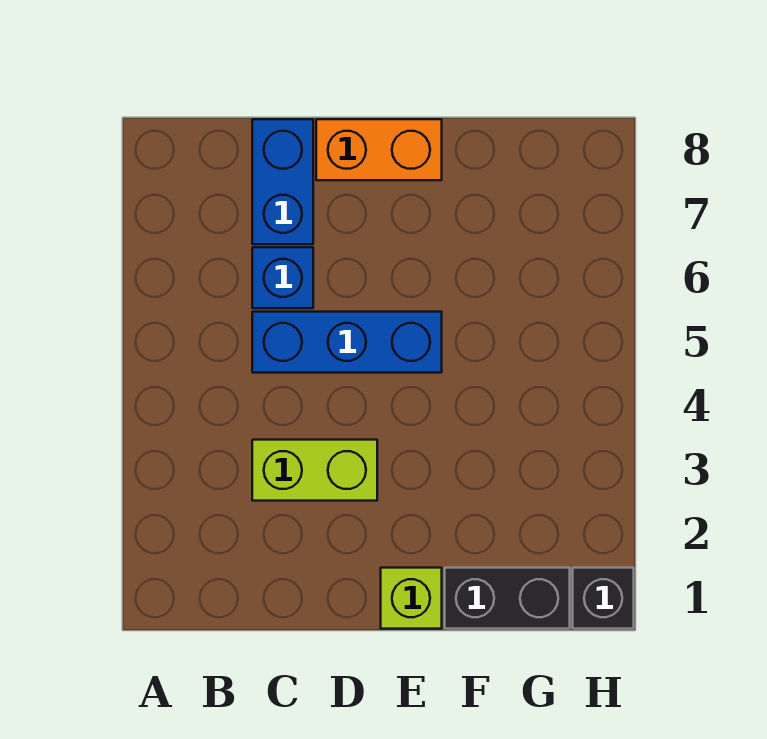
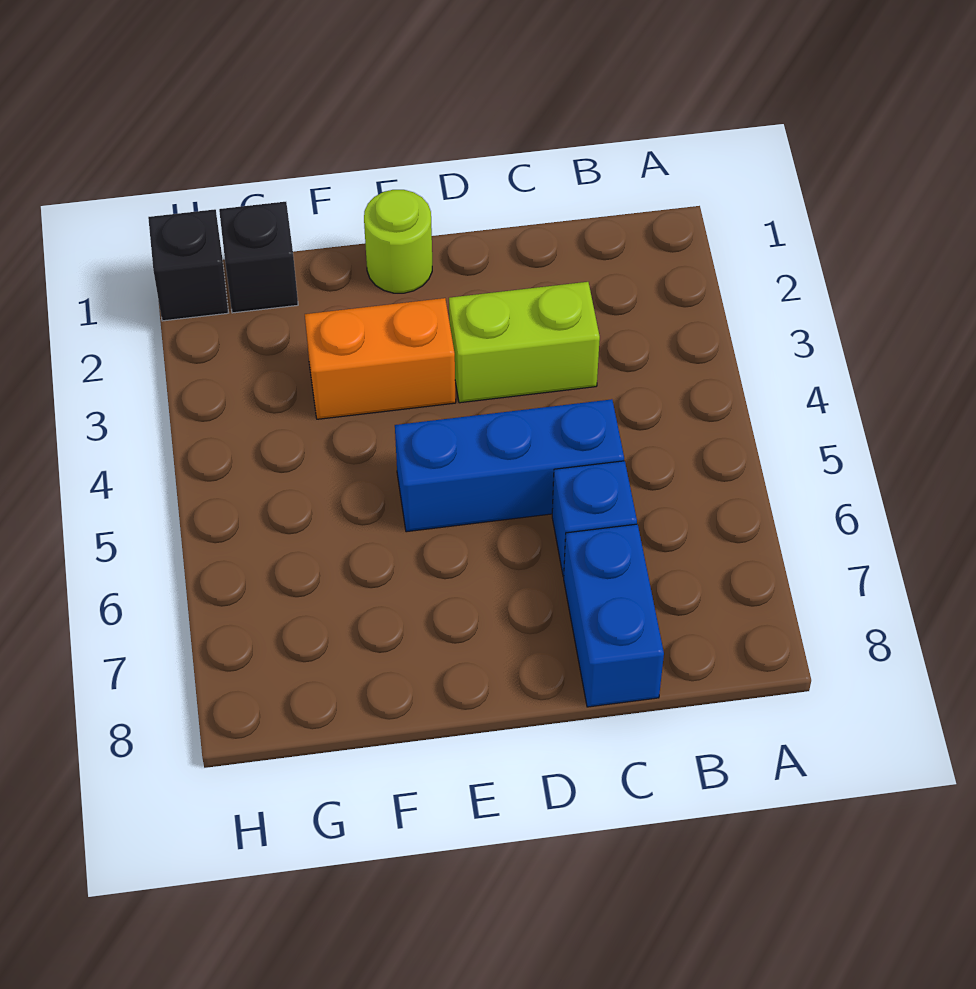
orange 1x2 brick [316,119,442,180] -> orange 1x2 brick moved to [305,298,456,419]
lime 1x1 brick [381,568,442,629] -> lime 1x1 round brick [364,190,432,293]
black 1x2 brick [445,568,570,629] -> black 1x1 brick [219,202,298,313]

